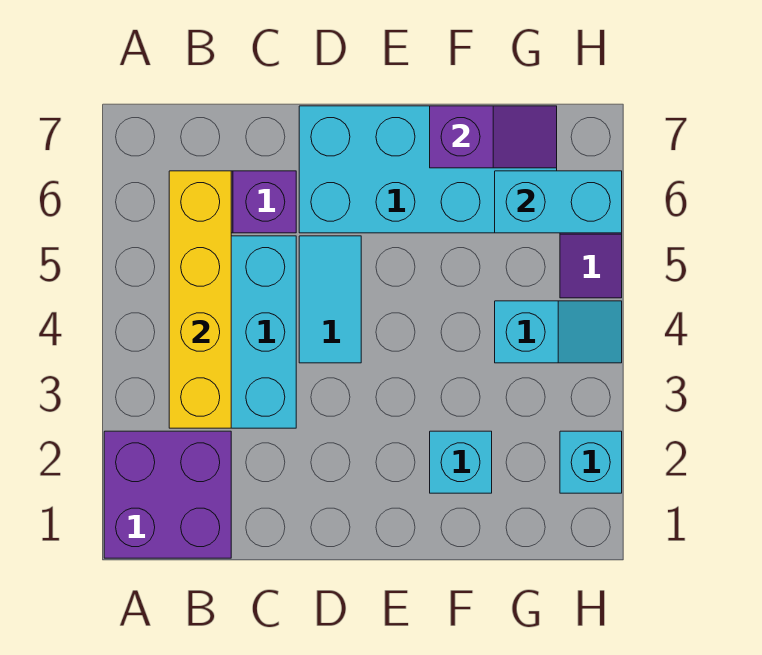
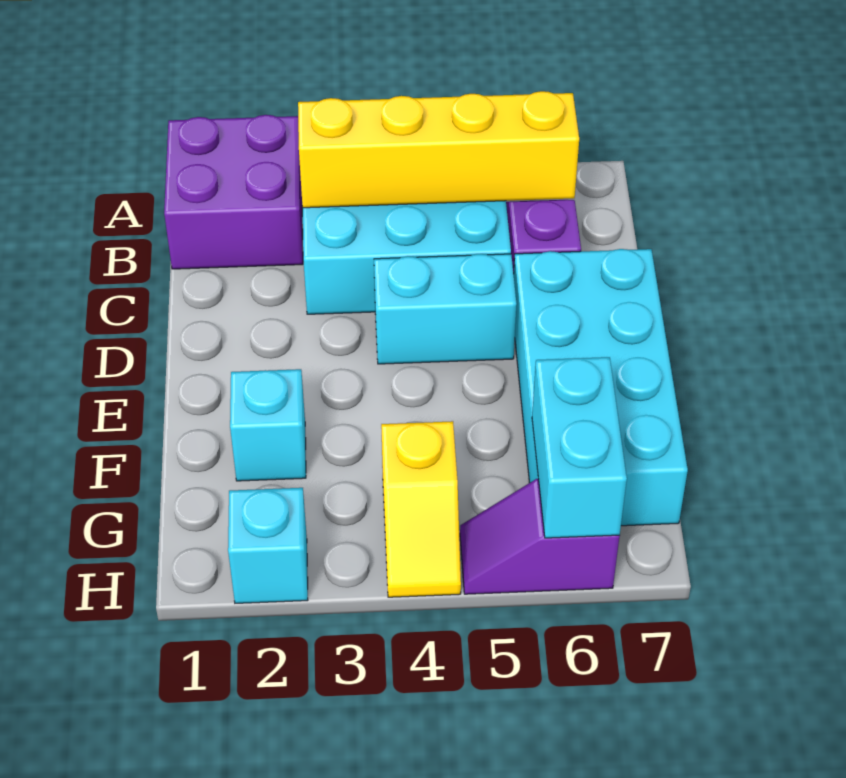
cyan 1x2 tile [299,236,361,363] -> cyan 1x2 brick [374,254,517,364]
purple 1x2 slope [430,106,557,168] -> none
cyan 1x2 slope [495,301,622,363] -> yellow 1x2 slope [381,421,461,597]

